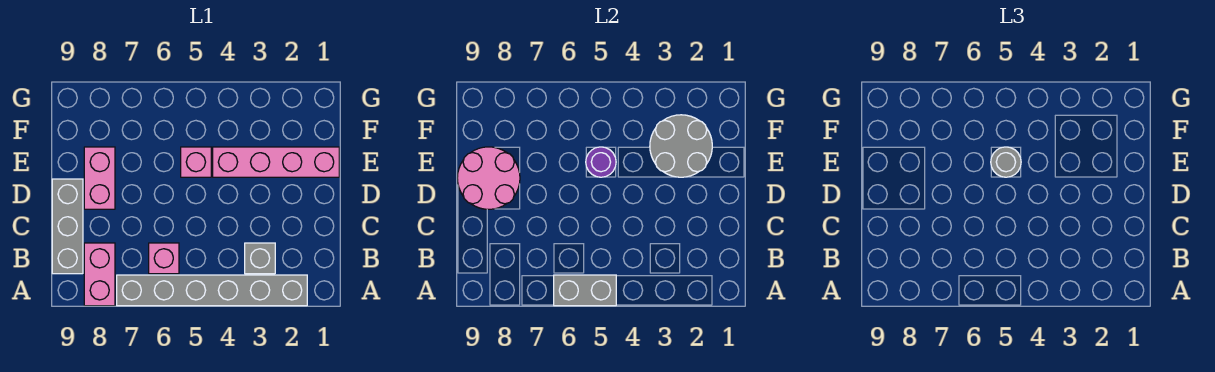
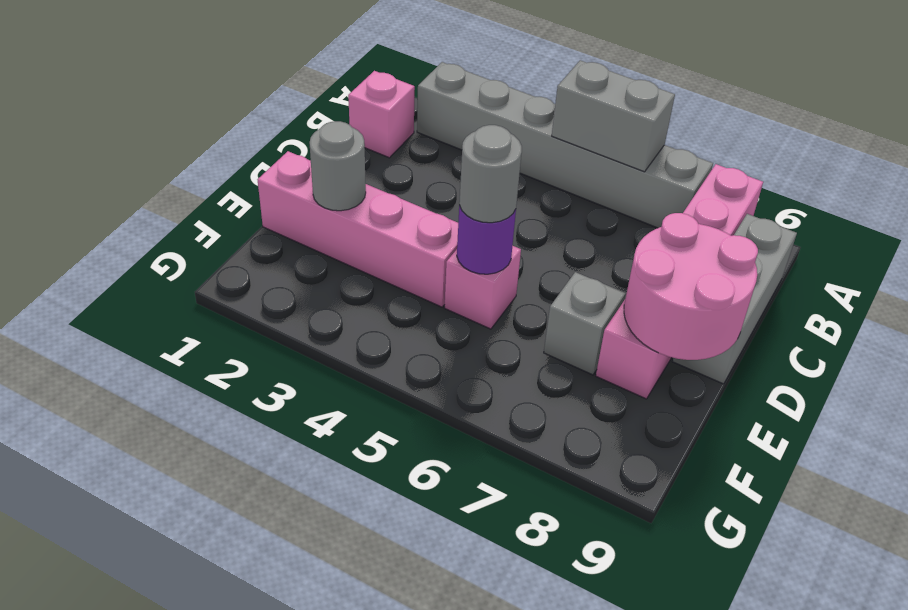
grey 1x1 brick [245,243,275,274] -> grey 1x1 brick moved to [544,272,626,375]
pink 1x1 brick [149,243,179,274] -> pink 1x1 brick moved to [348,71,415,158]
grey 2x2 round brick [650,115,712,177] -> grey 1x1 round brick [310,121,366,211]

